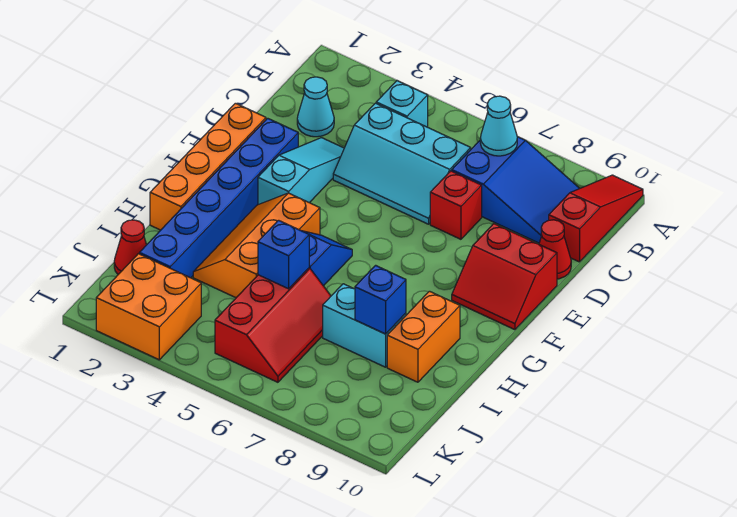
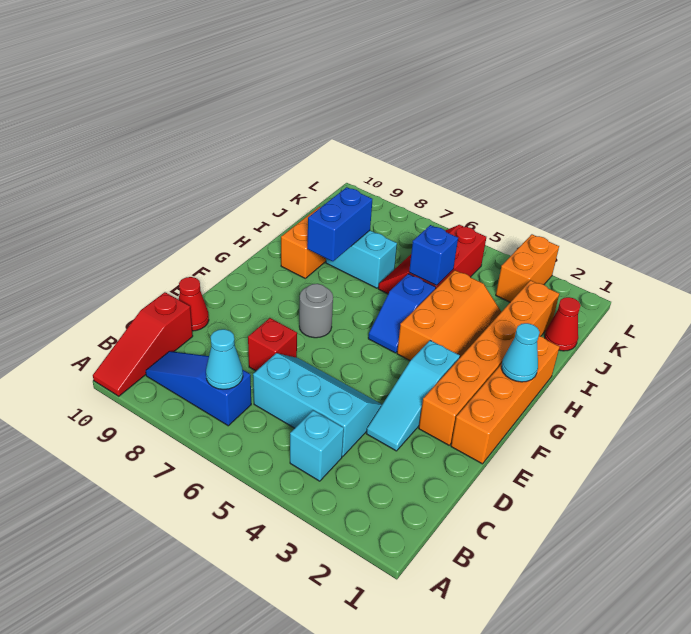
blue 2x3 slope [452,137,580,243] -> blue 1x3 slope [146,351,251,426]
cyan 1x1 cone [297,77,334,137] -> cyan 1x1 cone moved to [501,323,540,382]
blue 1x6 brick [139,118,298,278] -> orange 1x6 brick [419,280,559,445]
red 2x2 slope [452,224,557,330] -> none
none -> grey 1x1 round brick [299,284,333,338]
blue 1x1 brick [355,265,406,334] -> blue 1x2 brick [307,187,372,261]
orange 2x2 brick [96,254,201,360] -> orange 1x2 brick [496,234,559,302]

